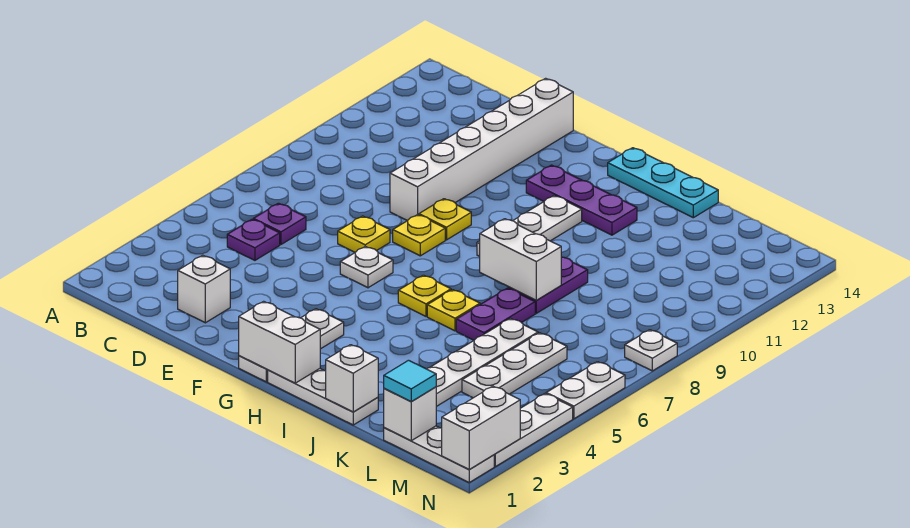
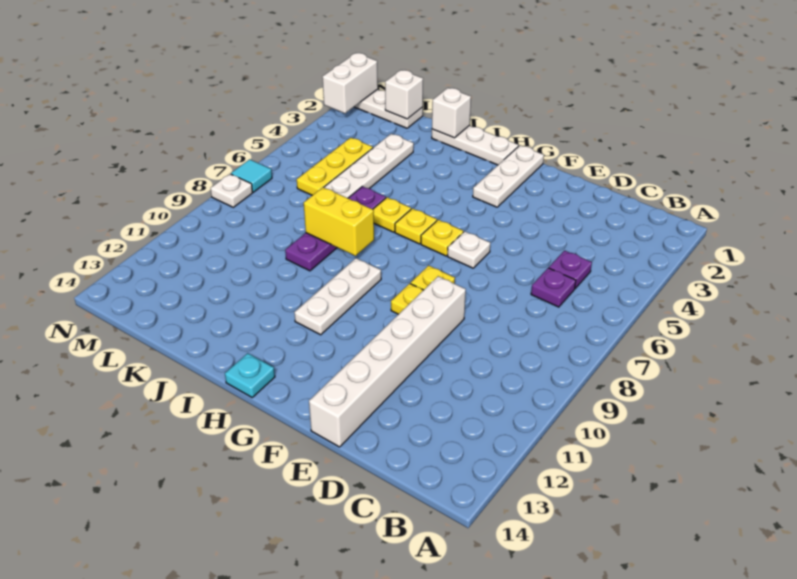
white 1x1 brick [178,255,230,323] -> none
yellow 1x1 plate [338,216,390,252] -> yellow 1x1 plate moved to [421,220,463,256]
white 1x2 brick [239,301,320,383] -> none
purple 1x3 plate [526,165,637,235] -> none
cyan 1x3 plate [608,148,718,218] -> cyan 1x1 plate [225,353,275,397]
white 1x2 brick [480,219,561,300] -> yellow 1x2 brick [304,187,374,256]
cyan 1x1 tile [384,360,436,402] -> cyan 1x1 tile moved to [231,159,272,192]
white 1x3 plate [462,333,567,398] -> yellow 1x3 plate [297,138,373,195]
white 1x3 plate [494,394,573,467] -> none
white 1x2 plate [546,362,625,419] -> none

